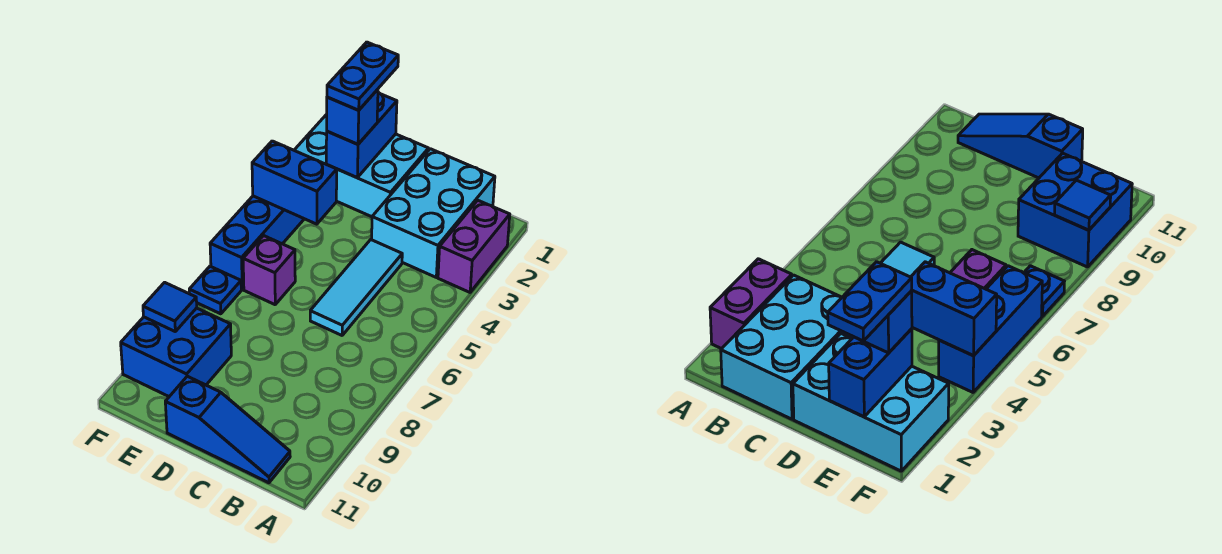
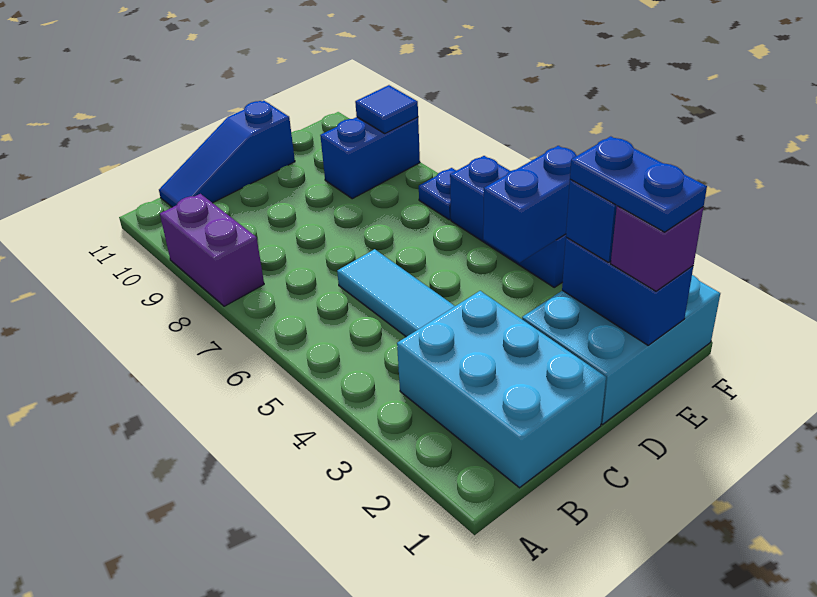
purple 1x2 brick [438,200,510,292] -> purple 1x2 brick moved to [160,194,264,306]
purple 1x1 brick [243,236,295,305] -> purple 1x1 brick moved to [611,206,703,291]
blue 2x2 brick [121,308,231,397] -> blue 1x2 brick [320,117,420,199]

